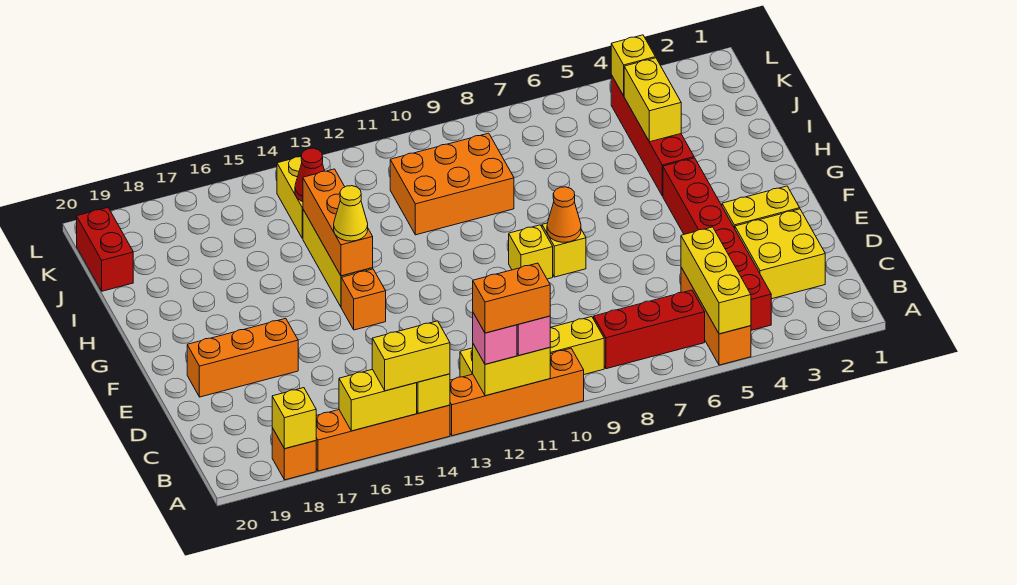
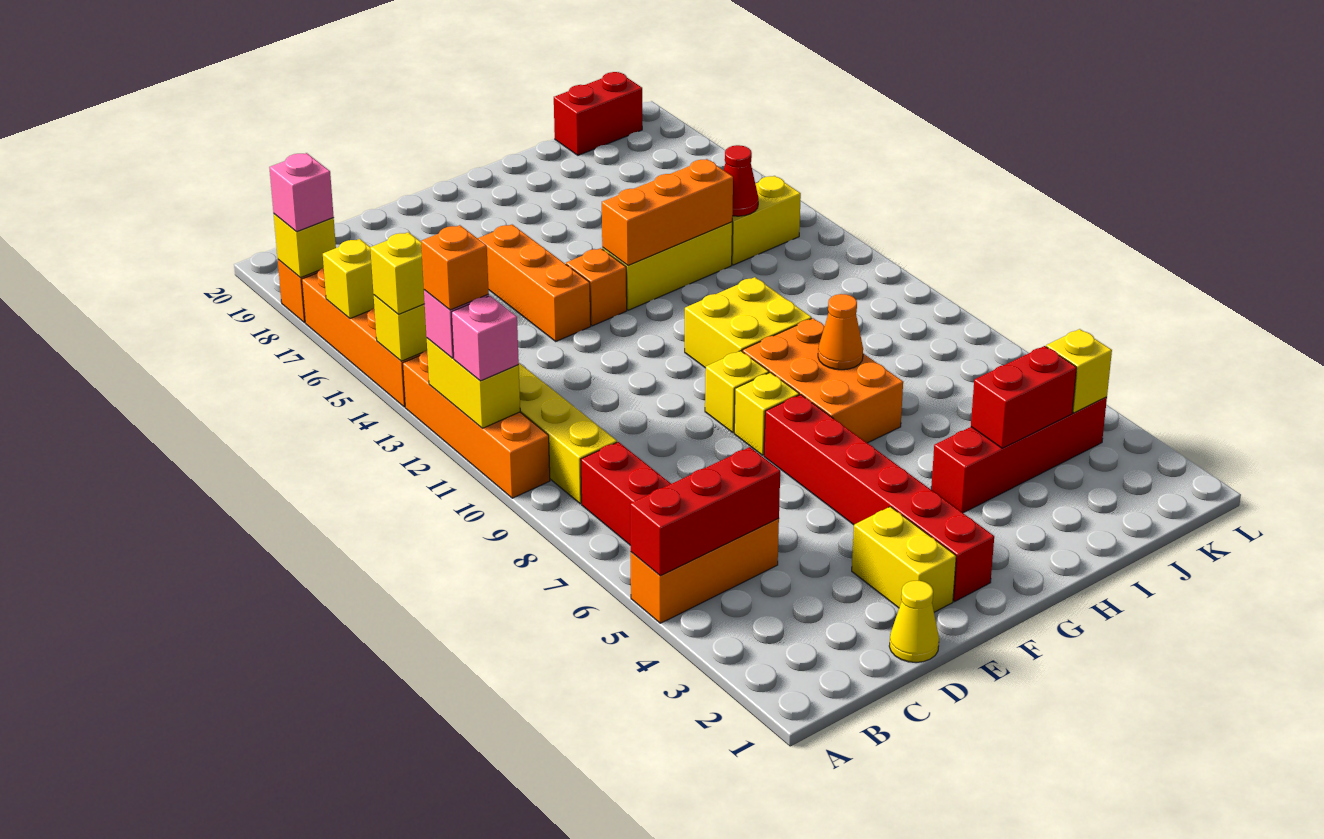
yellow 1x3 brick [681,227,751,334] -> red 1x3 brick [630,447,780,576]
orange 1x2 brick [473,263,550,333] -> orange 1x1 brick [421,225,489,310]
yellow 1x2 brick [372,321,450,391] -> yellow 1x1 brick [370,232,425,314]
yellow 1x2 brick [339,369,417,431] -> yellow 1x1 brick [323,239,374,319]
none -> pink 1x1 brick [269,153,334,232]
red 1x6 brick [663,158,771,330] -> red 1x6 brick turned to [764,395,994,601]
yellow 2x2 brick [735,209,825,299] -> yellow 2x2 brick moved to [685,277,812,368]
orange 1x3 brick [187,318,298,397] -> orange 1x3 brick moved to [478,225,591,341]
orange 1x1 cone [547,187,581,242] -> orange 1x1 cone moved to [818,294,863,370]
yellow 1x1 cone [334,186,368,241] -> yellow 1x1 cone moved to [889,581,939,663]
yellow 1x2 brick [624,58,681,142] -> red 1x2 brick [971,346,1077,448]
orange 2x3 brick [390,133,514,235] -> orange 2x3 brick moved to [742,318,903,443]

